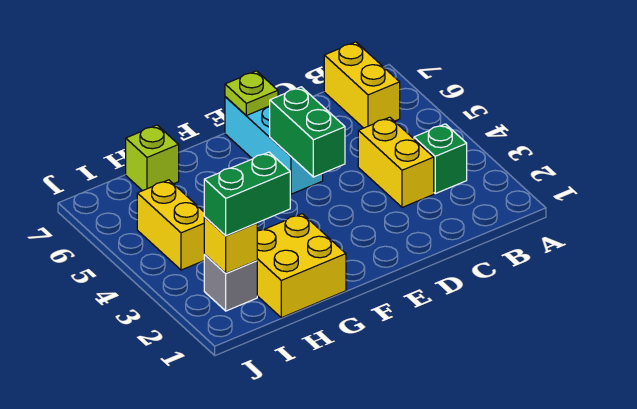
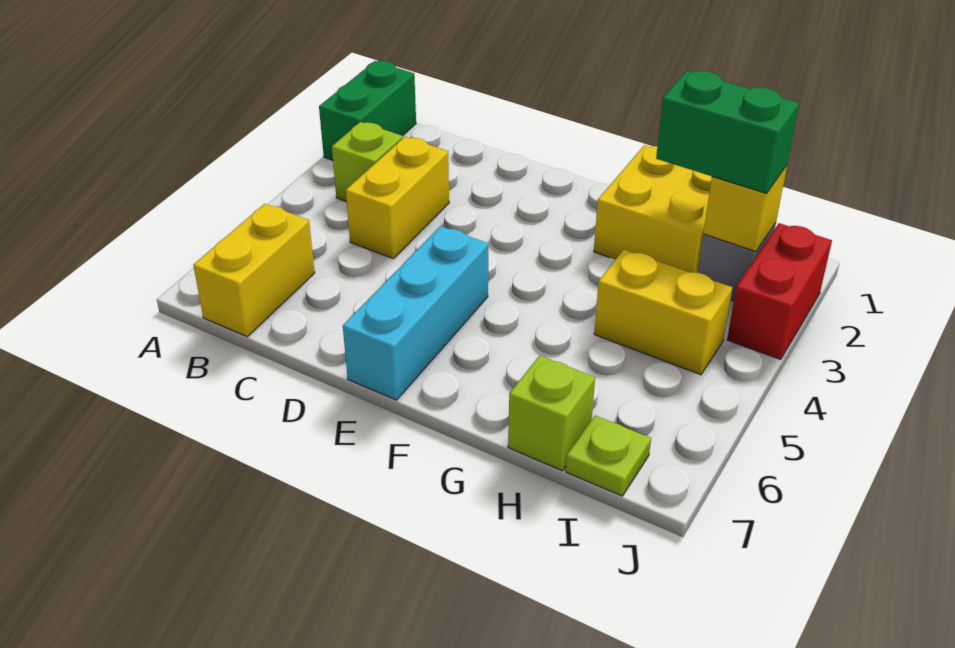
green 1x1 brick [414,124,467,194] -> lime 1x1 brick [332,122,403,202]
green 1x2 brick [270,87,345,177] -> green 1x2 brick moved to [319,61,416,160]
lime 1x1 plate [225,71,278,115] -> lime 1x1 plate moved to [566,416,651,496]
yellow 1x2 brick [137,180,205,270] -> yellow 1x2 brick turned to [594,250,732,375]
none -> red 1x2 brick [727,223,832,359]

